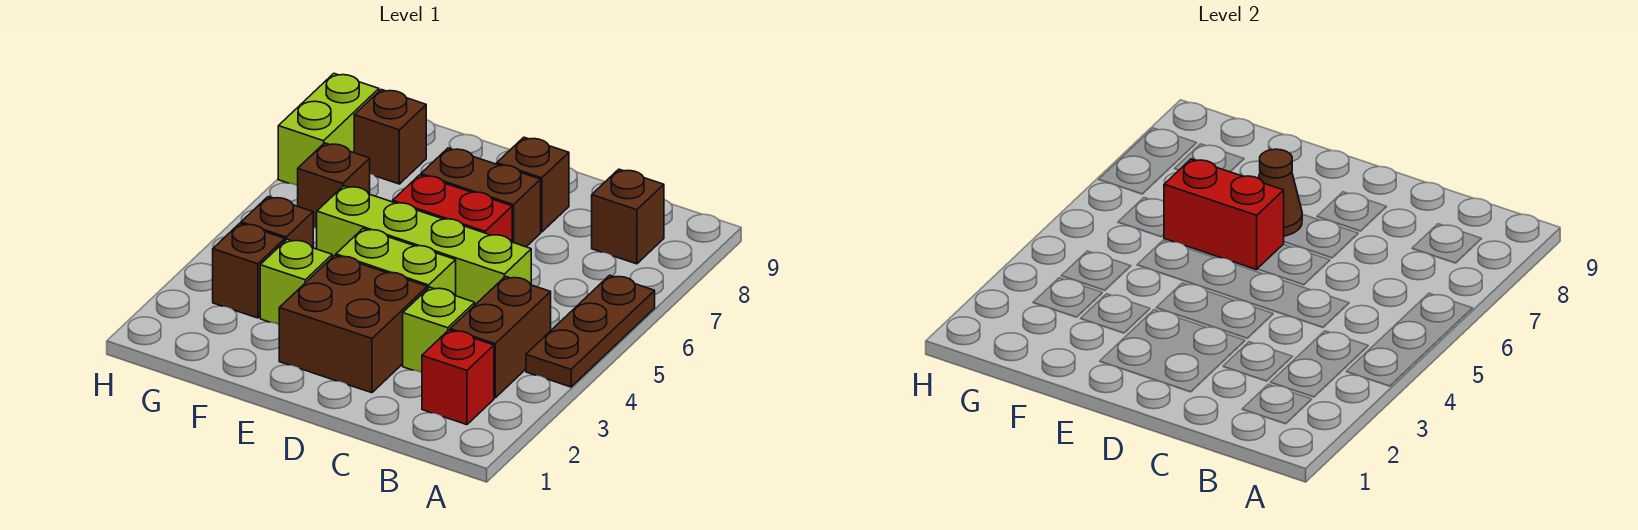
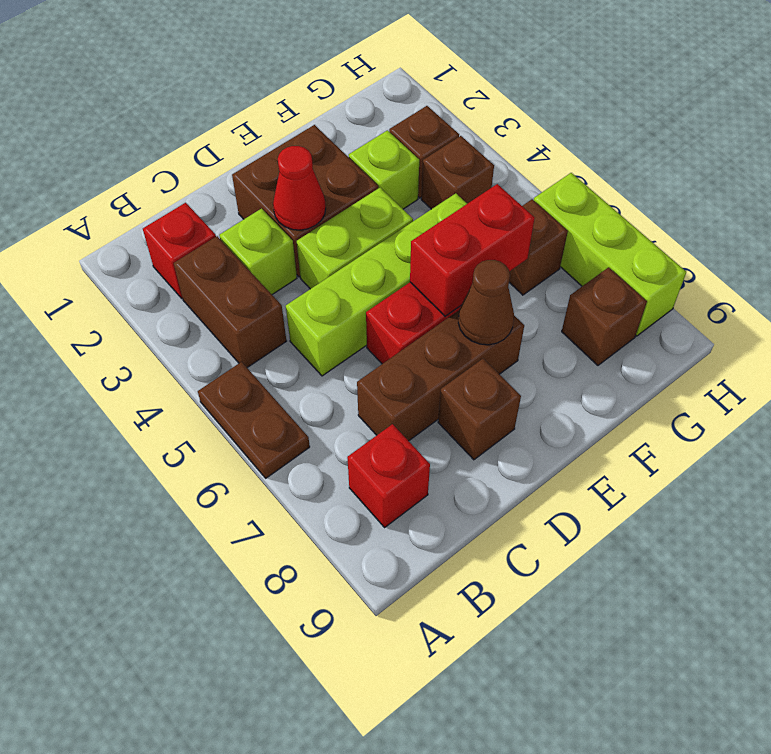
brown 1x3 plate [526,275,655,387] -> brown 1x2 plate [198,362,310,478]
brown 1x1 brick [592,169,664,264] -> red 1x1 brick [347,424,430,527]
none -> red 1x1 cone [273,146,326,230]
brown 1x2 brick [421,148,541,247] -> brown 1x3 brick [357,311,524,441]
lime 1x2 brick [278,74,379,186] -> lime 1x3 brick [534,173,686,336]

